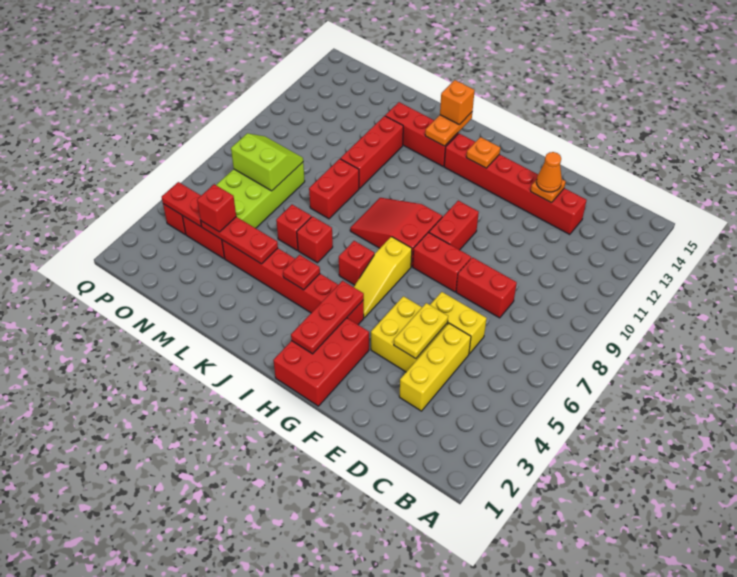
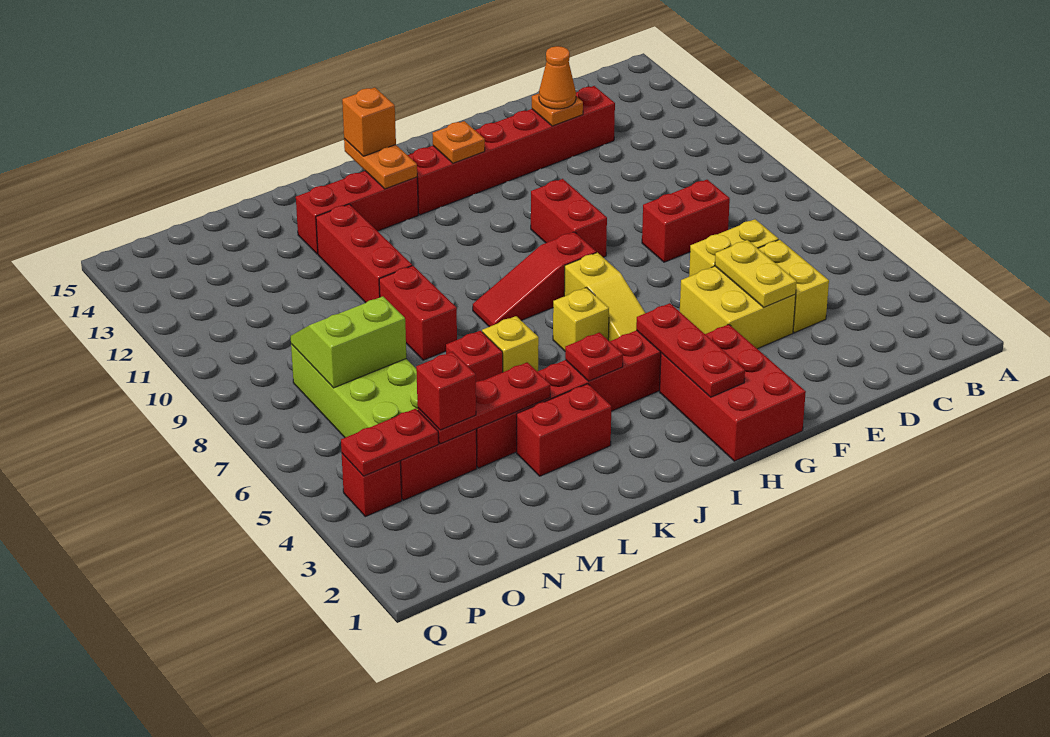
yellow 1x3 brick [399,323,471,411] -> yellow 1x2 brick [758,240,829,333]
red 1x2 brick [413,232,471,292] -> red 1x2 brick moved to [517,384,611,476]
red 2x3 slope [350,198,442,267] -> red 1x3 slope [473,232,596,327]
red 1x1 brick [339,241,374,285] -> yellow 1x1 brick [553,288,609,351]
red 1x1 brick [297,216,333,263] -> yellow 1x1 brick [482,316,539,372]

